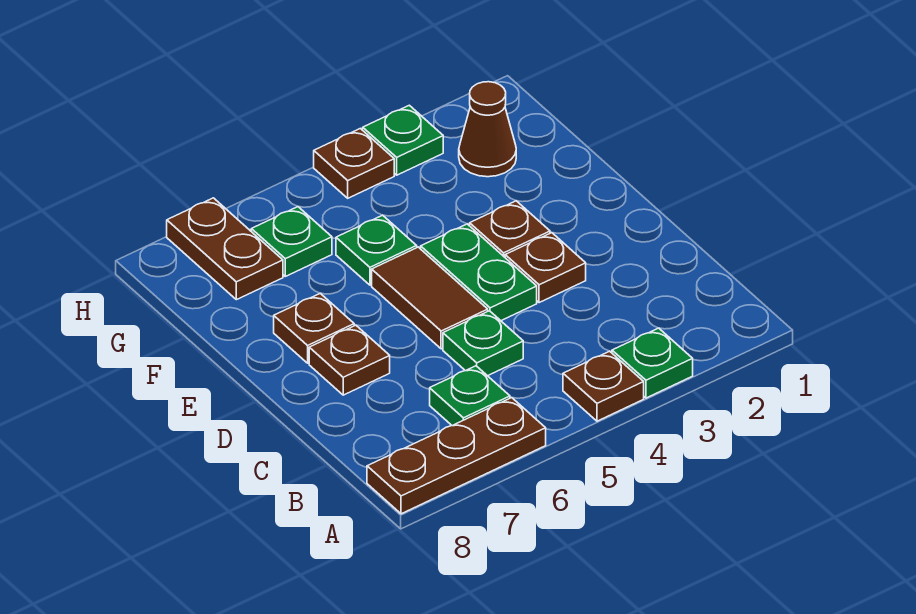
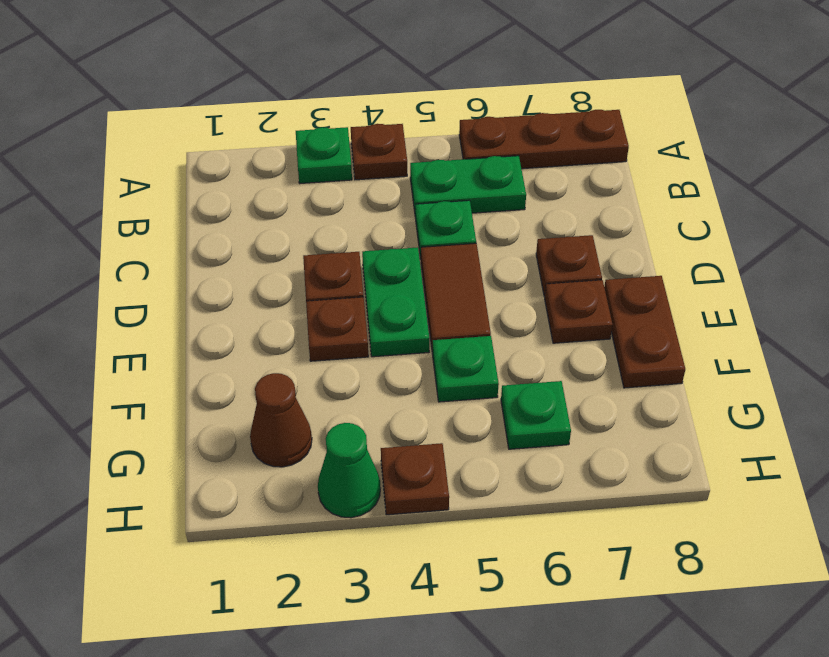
green 1x1 plate [430,366,510,426] -> green 1x2 plate [410,156,526,213]
brown 1x2 plate [167,198,283,300] -> brown 1x2 plate moved to [604,276,685,388]
green 1x1 plate [363,105,443,175] -> green 1x1 cone [318,423,380,518]

